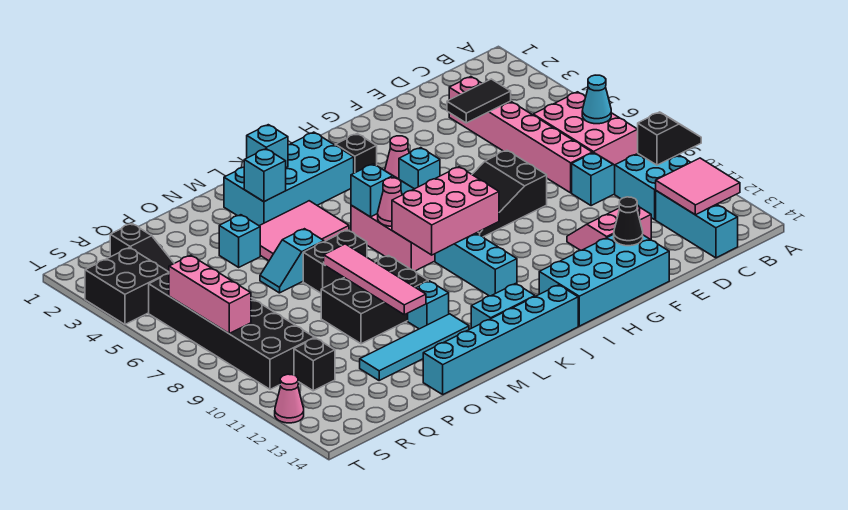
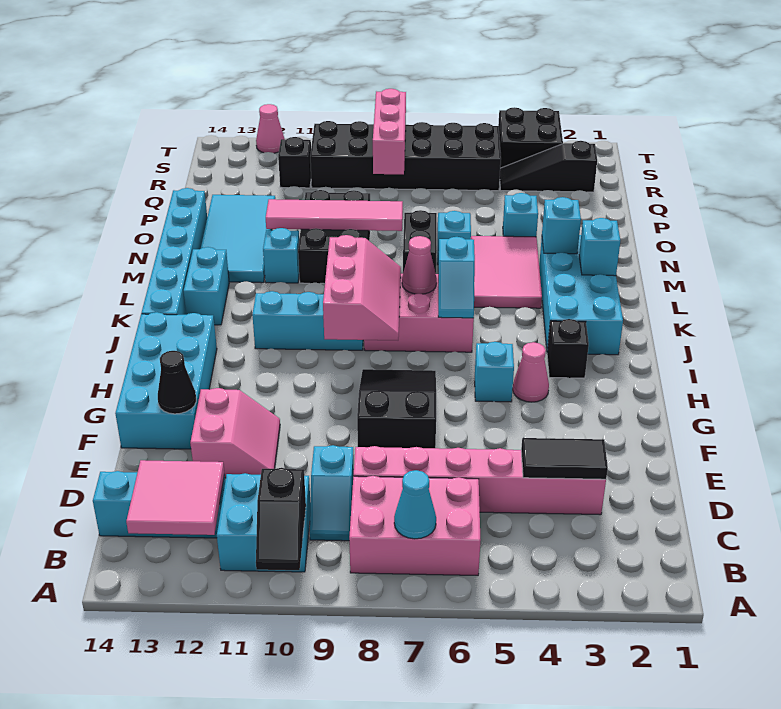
black 1x2 tile [447,79,511,123] -> black 1x2 tile turned to [521,438,608,479]
pink 2x3 brick [392,167,499,255] -> pink 2x3 slope [323,235,401,340]
cyan 1x4 tile [360,314,469,380] -> cyan 2x4 tile [201,195,275,283]
pink 1x3 brick [169,255,251,333] -> pink 1x3 brick turned to [373,89,406,174]

